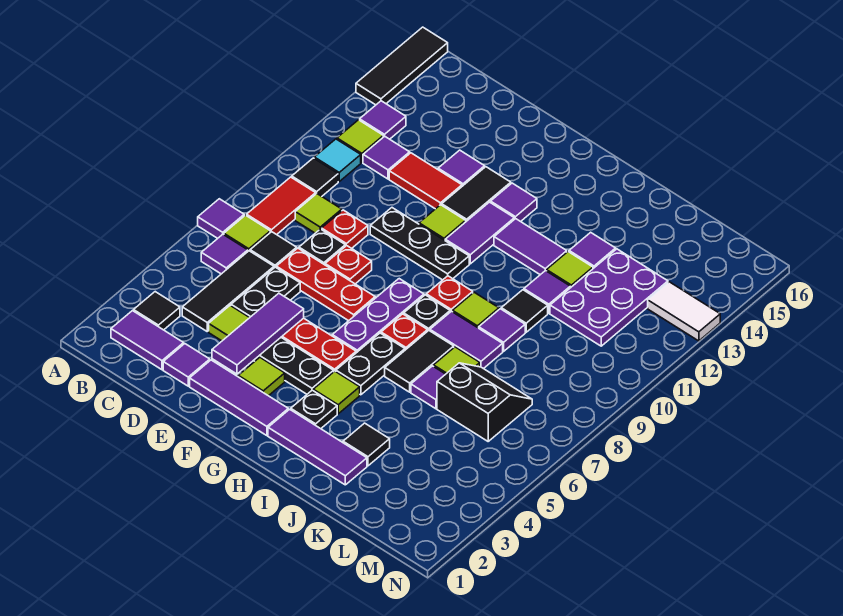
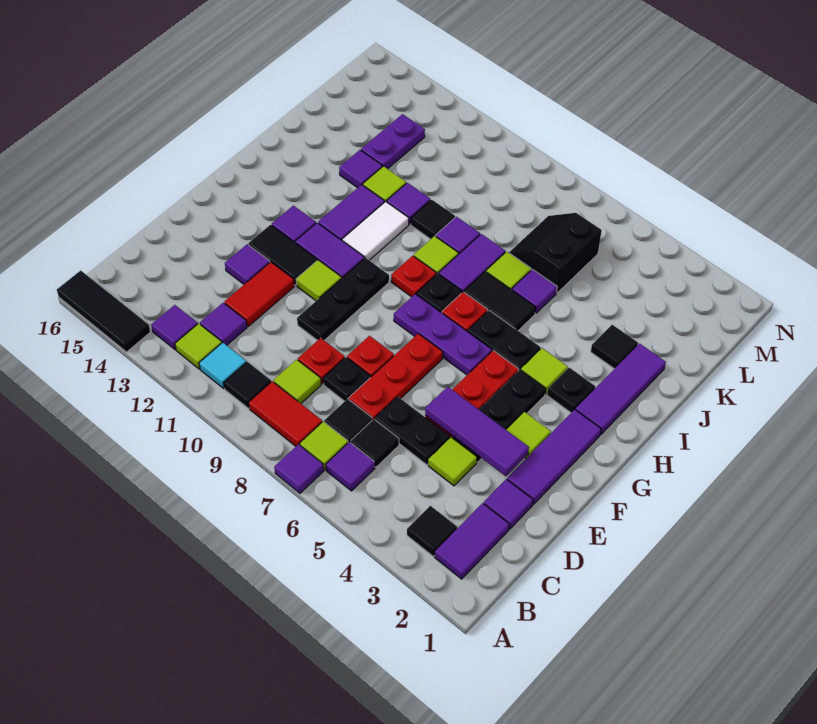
black 1x3 tile [182,251,274,331] -> black 1x1 tile [351,419,399,467]
purple 2x3 plate [550,249,668,346] -> purple 1x2 plate [361,114,425,169]
white 1x2 tile [648,282,720,341] -> white 1x2 tile moved to [342,202,409,260]

